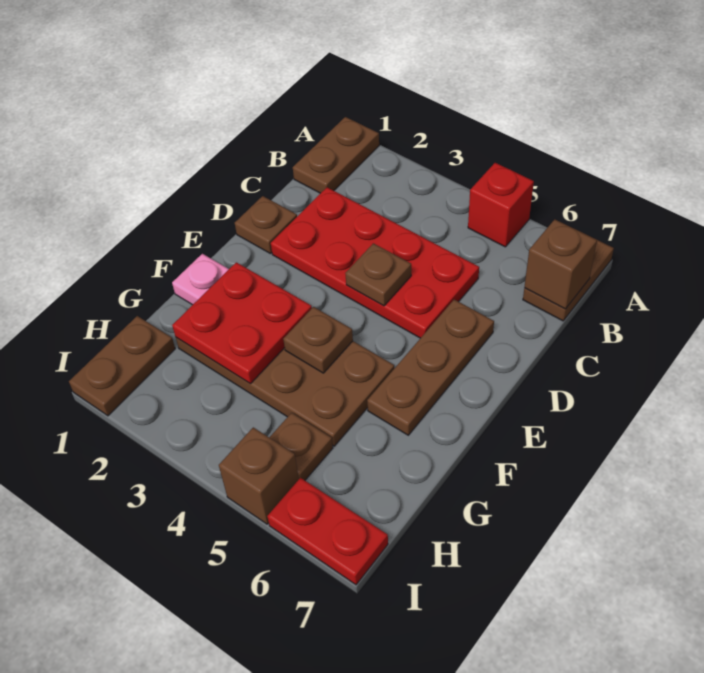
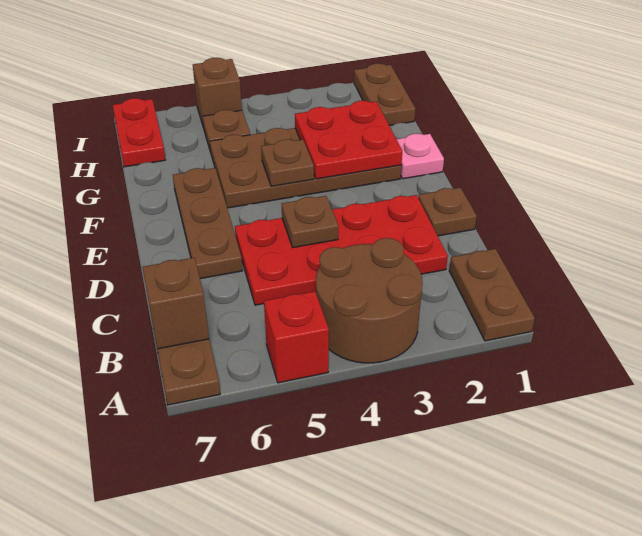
none -> brown 2x2 round brick [316,238,423,363]
red 1x2 plate [267,478,388,585] -> red 1x2 plate turned to [113,98,165,167]

